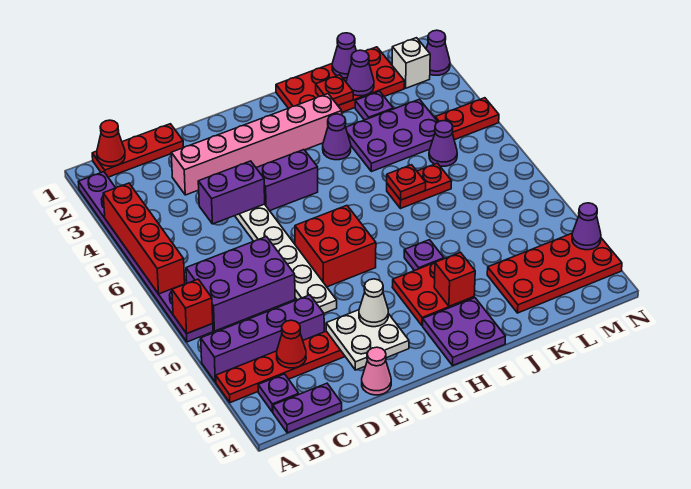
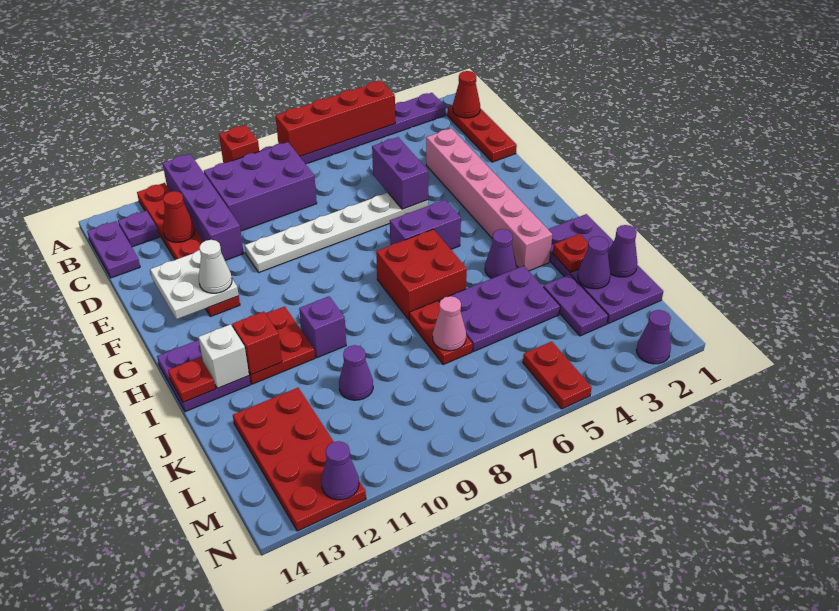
purple 2x3 brick [186,237,295,331] -> purple 2x3 brick turned to [204,142,317,231]
pink 1x1 cone [362,347,391,395] -> pink 1x1 cone moved to [433,296,466,351]
purple 1x2 brick [256,150,318,211] -> purple 1x2 brick turned to [390,200,461,249]
red 2x2 brick [295,206,376,287] -> red 2x2 brick moved to [376,229,467,320]
red 2x4 plate [276,47,405,112] -> purple 2x4 plate [548,214,663,323]
purple 1x1 plate [404,240,444,271] -> purple 1x1 brick [299,296,346,358]
purple 2x3 plate [346,99,438,172] -> purple 2x3 plate turned to [439,266,560,352]
red 1x1 plate [387,165,426,200] -> red 1x1 plate moved to [168,358,215,402]
purple 1x1 plate [355,91,393,120] -> purple 1x2 plate [543,274,608,336]
purple 1x1 cone [429,121,457,166] -> purple 1x1 cone moved to [339,345,373,400]
white 1x1 brick [392,38,430,88] -> white 1x1 brick moved to [198,324,249,388]

